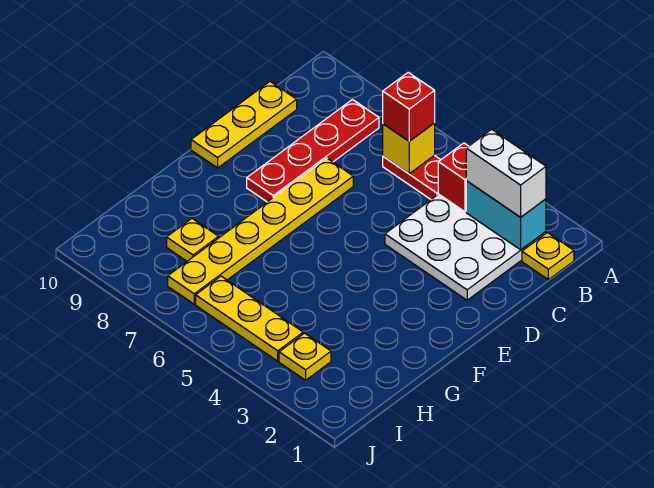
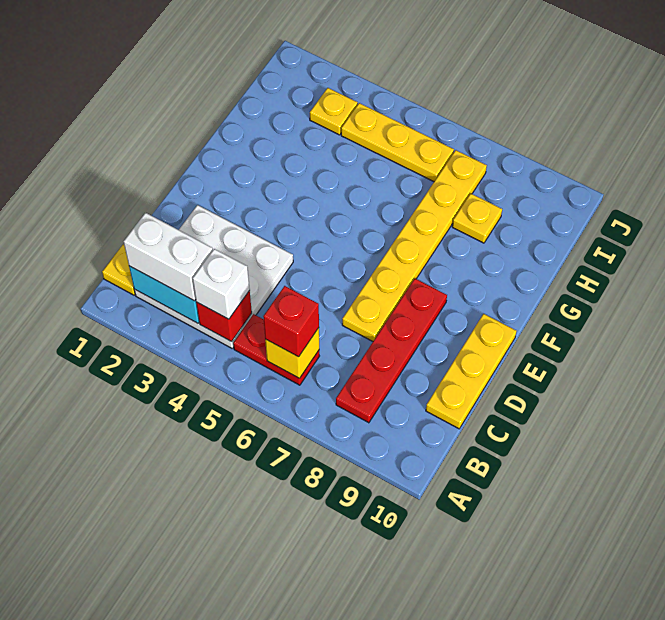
none -> white 1x1 brick [193,249,250,319]

